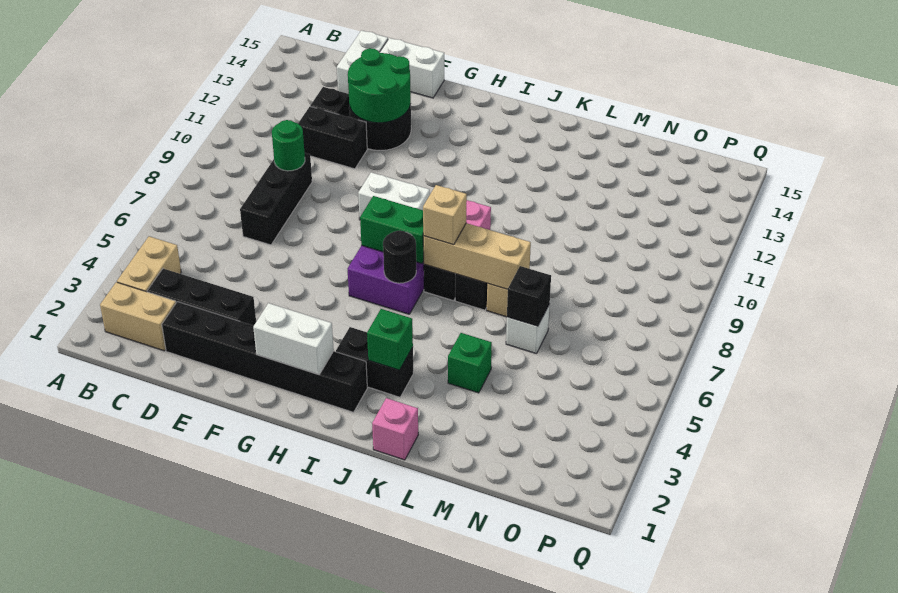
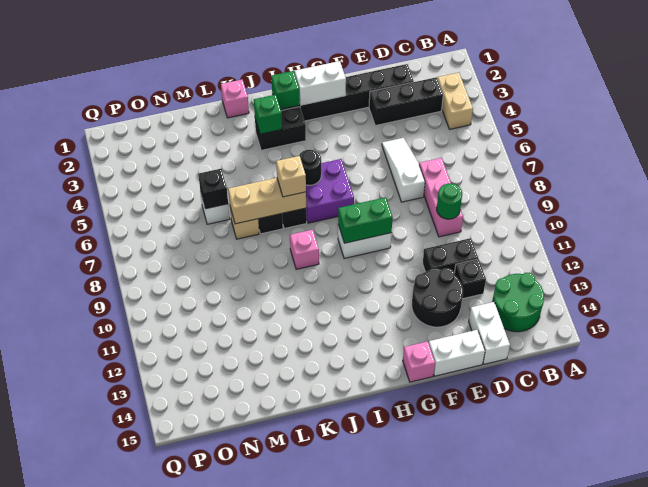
tan 1x2 brick [100,282,176,351] -> none
black 1x3 brick [240,153,312,245] -> pink 1x3 brick [419,158,463,237]
none -> white 1x3 slope [382,138,425,202]
green 2x2 round brick [348,48,411,123] -> green 2x2 round brick moved to [492,273,544,332]
none -> pink 1x1 brick [403,341,435,382]
green 1x2 brick [360,196,424,263] -> green 1x2 brick moved to [338,197,393,243]
green 1x1 brick [448,333,492,393] -> green 1x1 brick moved to [271,71,300,109]

